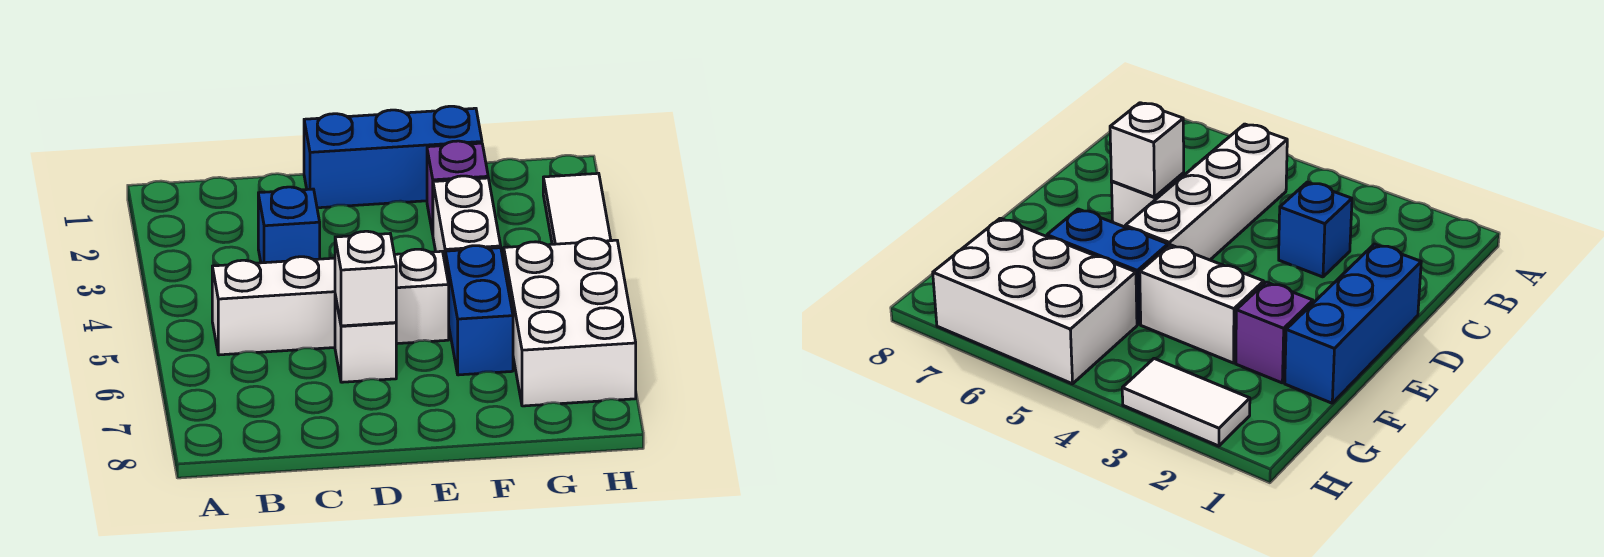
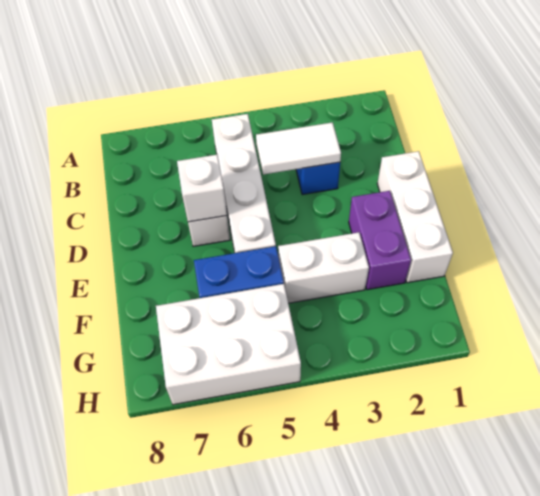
blue 1x3 brick [304,106,482,208] -> white 1x3 brick [377,151,453,283]
purple 1x1 brick [427,141,488,234] -> purple 1x2 brick [349,191,411,290]
white 1x2 tile [543,173,611,244] -> white 1x2 tile moved to [256,122,341,175]

